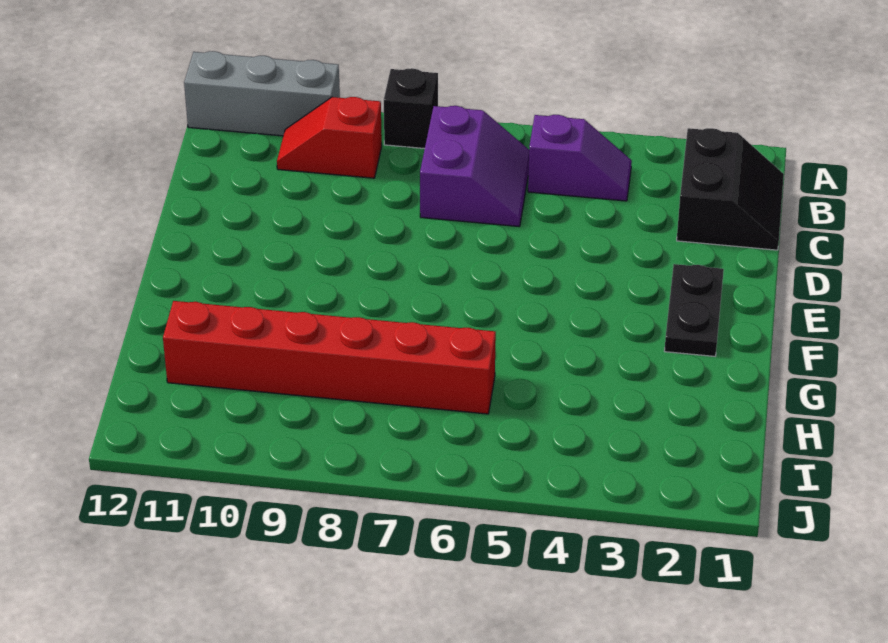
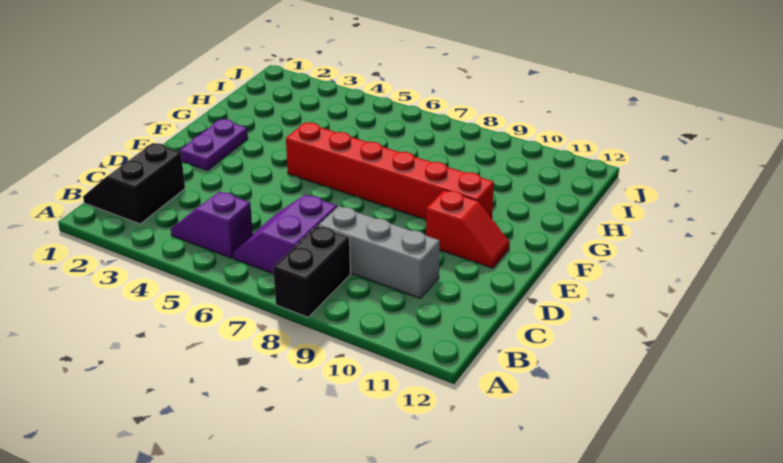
black 1x1 brick [384,68,438,149] -> black 1x2 brick [273,226,351,317]
grey 1x3 brick [184,51,340,136] -> grey 1x3 brick moved to [318,206,440,298]
red 1x2 slope [277,97,382,178] -> red 1x2 slope moved to [426,190,510,268]
black 1x2 plate [664,264,724,356] -> purple 1x2 plate [180,119,248,170]
red 1x6 brick [163,301,496,414] -> red 1x6 brick moved to [286,123,494,220]

